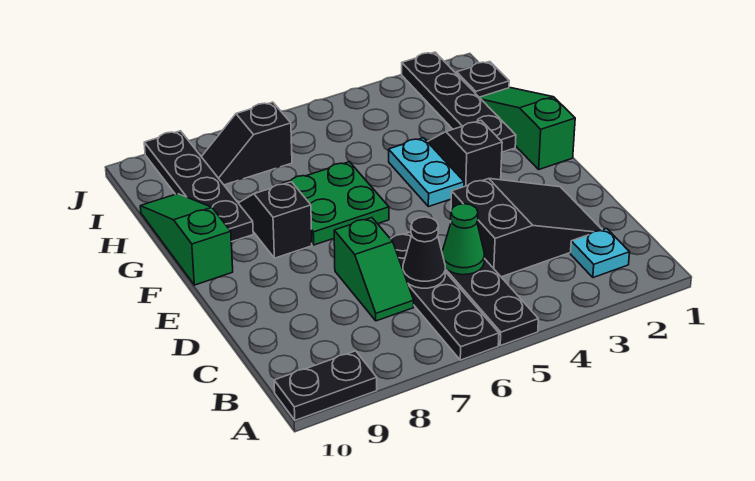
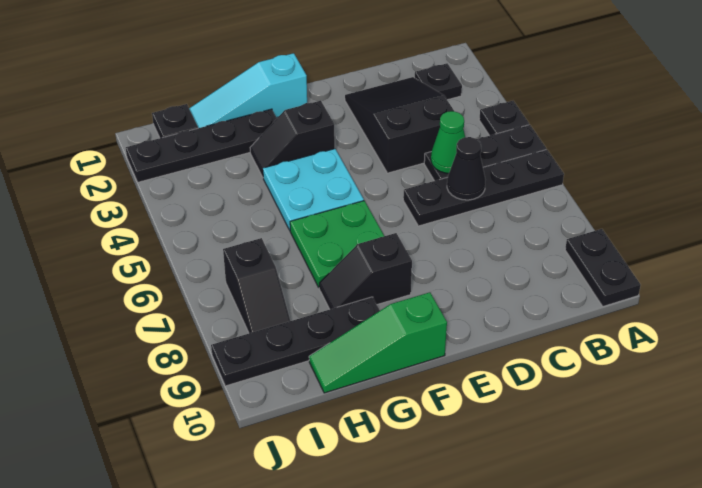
none -> black 1x1 plate [479,101,529,136]
cyan 1x1 plate [570,229,630,278] -> black 1x1 plate [415,63,462,100]
green 1x2 slope [334,218,414,321] -> none
green 1x3 slope [479,88,575,169] -> cyan 1x3 slope [189,53,307,128]
cyan 1x2 plate [389,138,464,207] -> cyan 2x2 plate [263,149,364,230]

